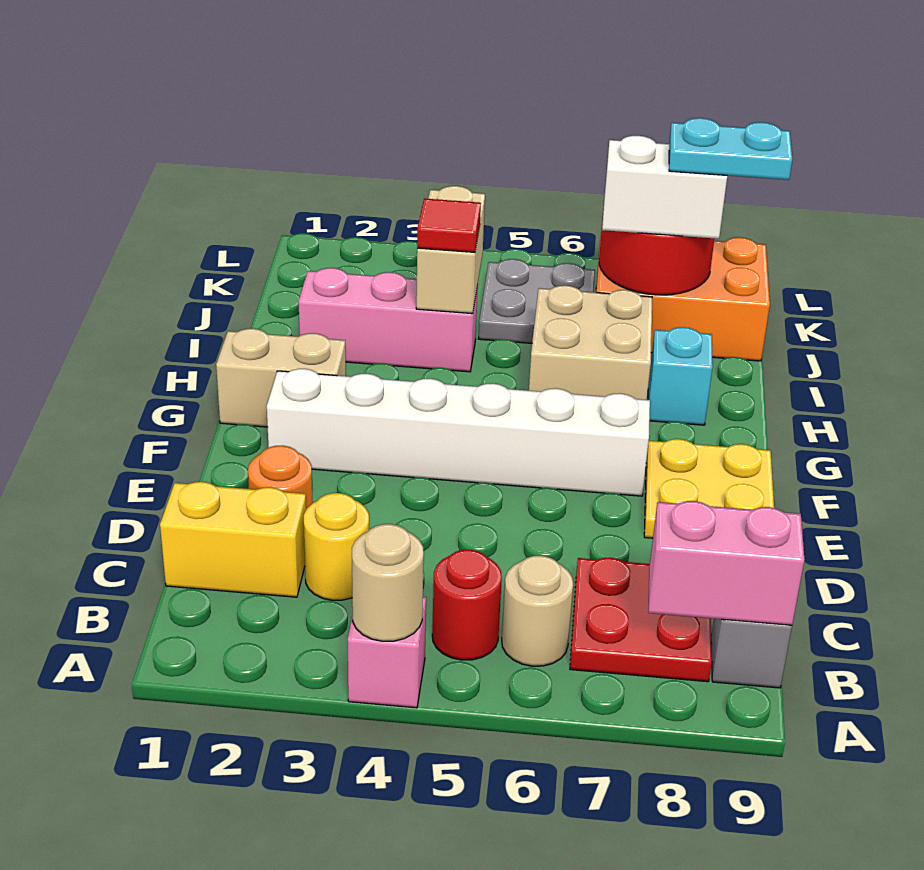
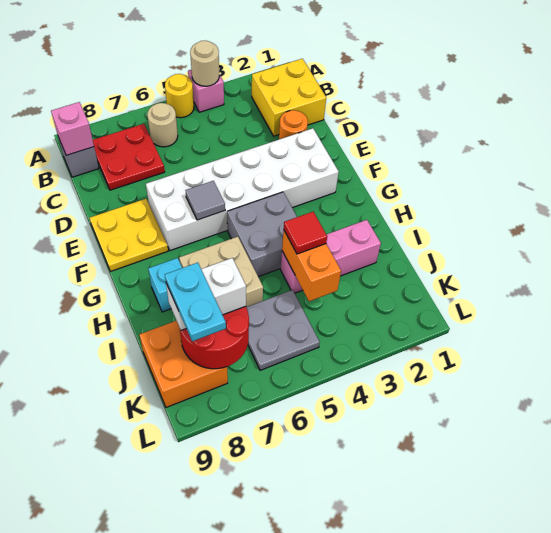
red 1x1 round brick [432,550,502,660] -> none
pink 1x2 brick [648,501,804,625] -> pink 1x1 brick [51,102,94,155]
yellow 1x2 brick [160,482,306,597] -> yellow 2x2 brick [252,59,326,136]
yellow 1x1 round brick [304,493,369,600] -> yellow 1x1 round brick moved to [165,74,194,118]
white 1x6 brick [267,369,650,496] -> white 2x6 brick [146,128,339,251]
none -> grey 1x1 tile [186,181,225,220]
tan 1x2 brick [216,329,346,427] -> none
none -> grey 2x2 brick [227,192,297,277]
tan 1x2 brick [416,186,485,314] -> orange 1x2 brick [282,230,341,301]
orange 2x3 brick [596,237,770,361] -> orange 2x2 brick [140,321,228,408]
cyan 1x2 plate [669,118,792,180] -> cyan 1x2 plate turned to [165,263,226,341]

